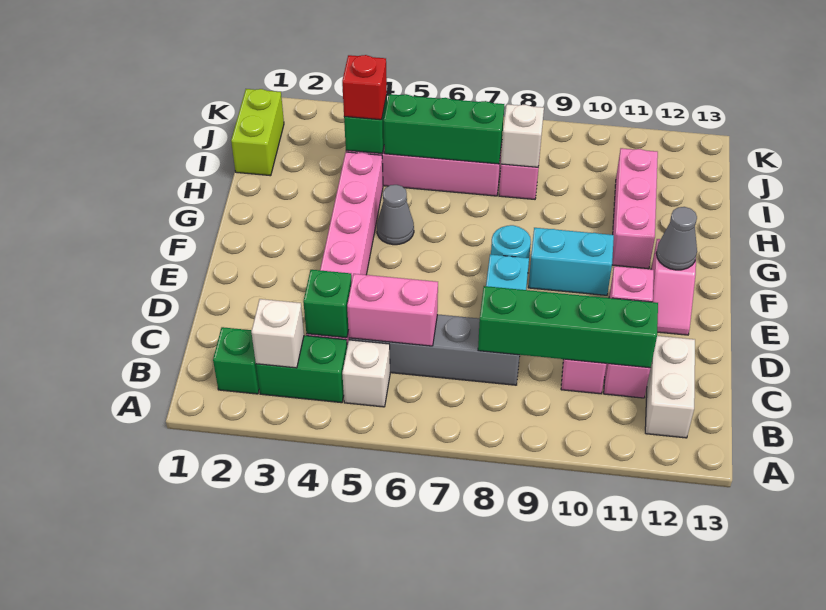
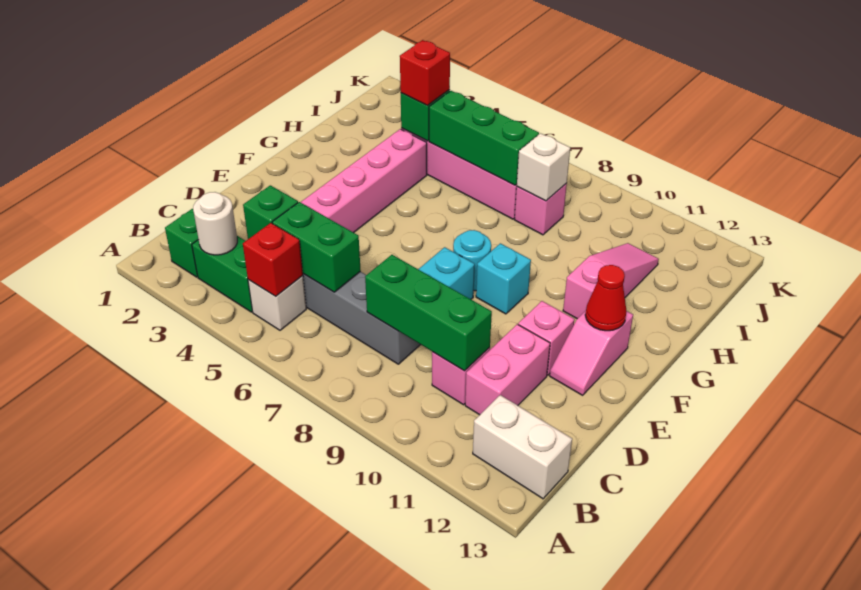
white 1x1 brick [251,299,304,368] -> white 1x1 round brick [193,192,237,255]
none -> red 1x1 brick [243,223,303,296]
white 1x2 brick [645,336,695,438] -> white 1x2 brick turned to [473,395,572,499]
pink 1x2 brick [347,274,438,346] -> green 1x2 brick [272,202,361,292]
green 1x4 brick [478,286,658,368] -> green 1x3 brick [365,255,492,371]
cyan 1x2 brick [528,228,614,295] -> cyan 1x1 brick [476,243,531,314]
grey 1x1 cone [656,207,697,270] -> red 1x1 cone [585,265,627,331]
grey 1x1 cone [377,185,414,245] -> none
pink 1x3 brick [612,148,658,269] -> pink 1x3 slope [563,243,659,319]
lime 1x2 brick [231,89,284,176] -> none

